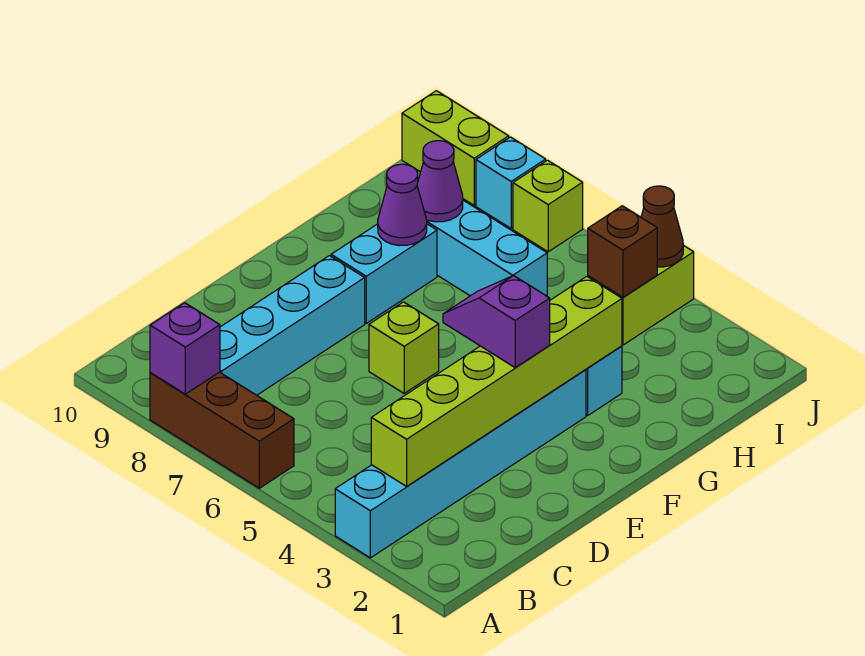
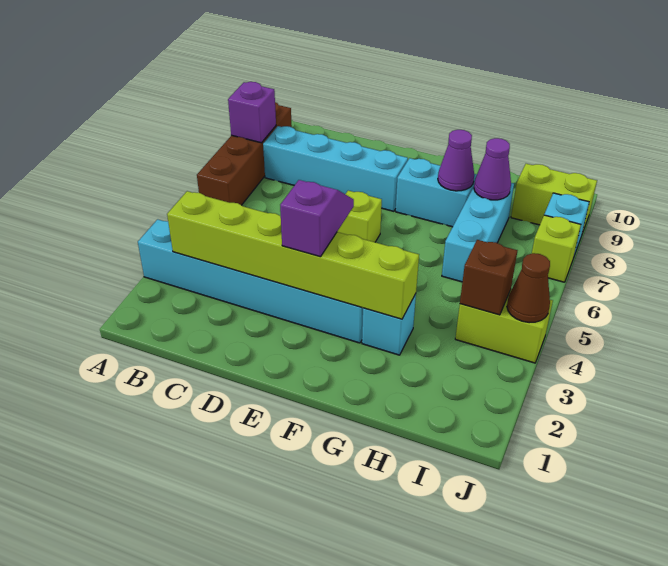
brown 1x3 brick [150,372,294,488] -> brown 1x4 brick [197,102,292,205]
lime 1x2 brick [402,91,509,205] -> lime 1x2 brick turned to [511,164,597,233]

